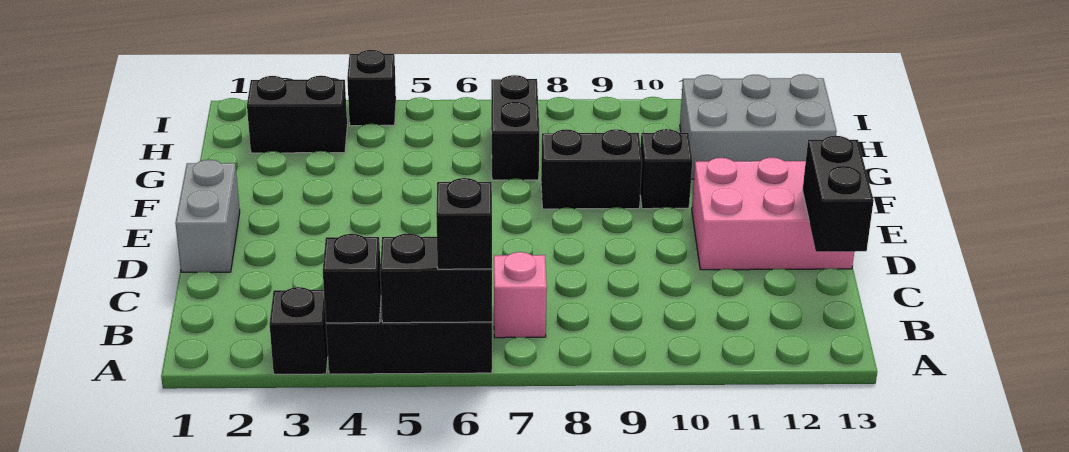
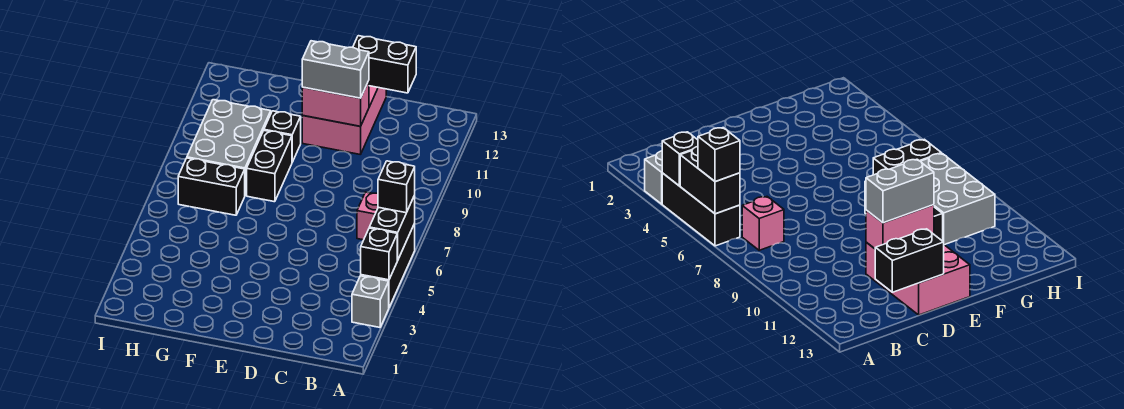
black 1x1 brick [269,287,328,374] -> grey 1x1 brick [352,276,389,327]
grey 1x2 brick [175,160,240,272] -> grey 1x2 brick moved to [302,41,369,98]
none -> pink 1x2 brick [302,81,369,126]
grey 2x3 brick [680,74,836,179] -> grey 2x3 brick moved to [187,100,271,195]
black 1x2 brick [247,76,347,153] -> none
black 1x1 brick [347,50,396,126] -> none

